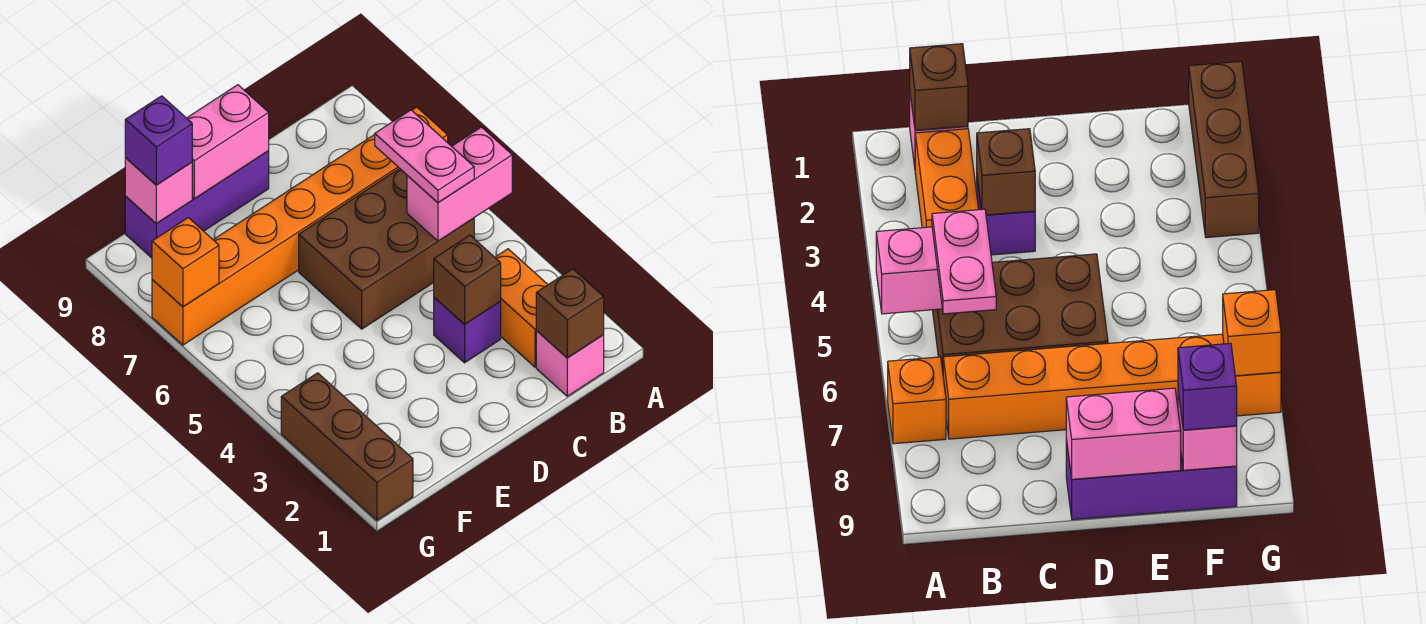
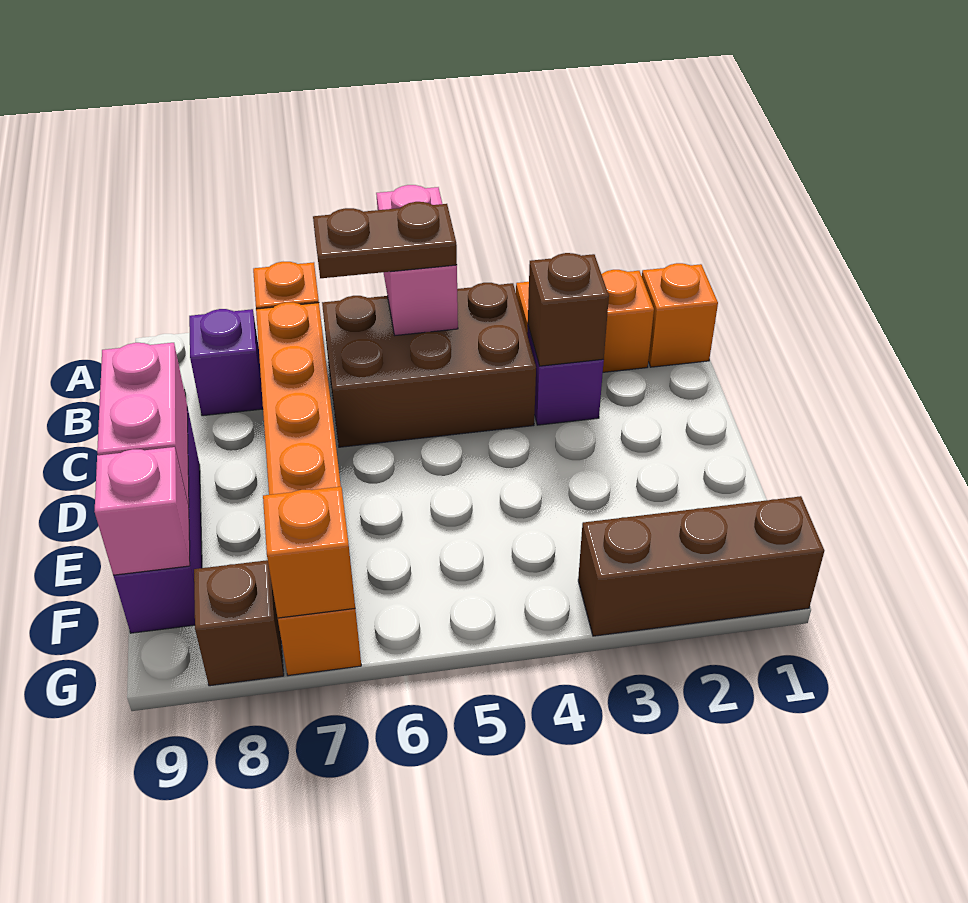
pink 1x1 brick [536,331,604,396] -> orange 1x1 brick [642,263,718,367]
brown 1x1 brick [536,269,604,358] -> brown 1x1 brick moved to [194,560,284,686]
brown 2x3 brick [299,169,474,329] -> brown 2x3 brick turned to [322,283,536,447]
pink 1x2 plate [375,110,474,202] -> brown 1x2 plate [313,202,457,278]
purple 1x1 brick [125,96,192,185] -> purple 1x1 brick moved to [189,309,263,416]

